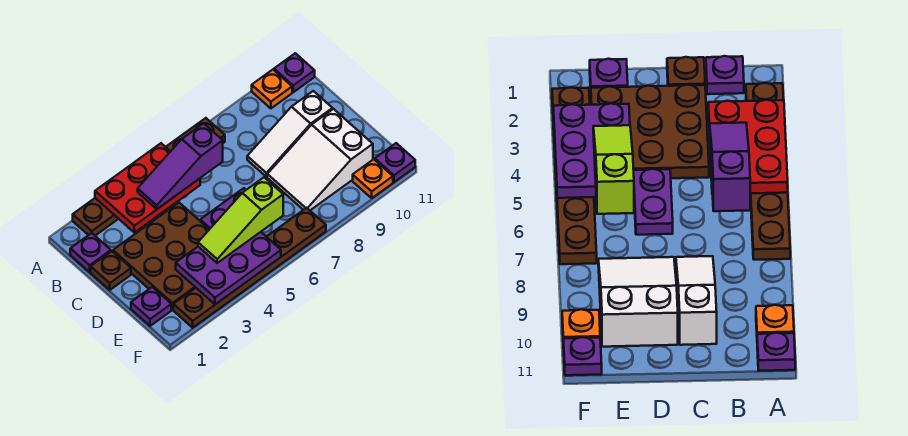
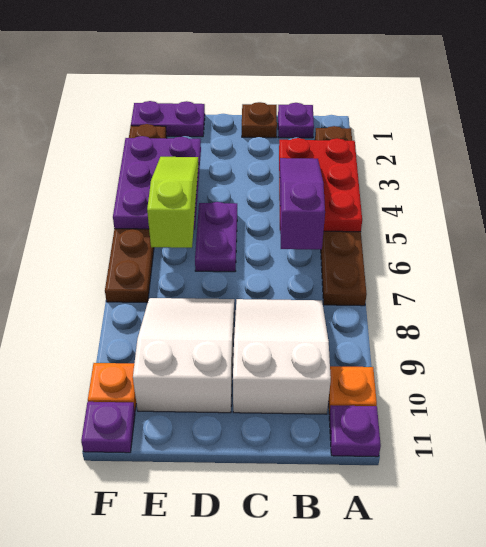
brown 3x3 plate [113,203,209,310] -> none
white 1x3 slope [247,91,333,177] -> white 2x3 slope [233,299,331,414]
purple 1x1 plate [131,287,171,326] -> purple 1x2 plate [131,101,205,137]

